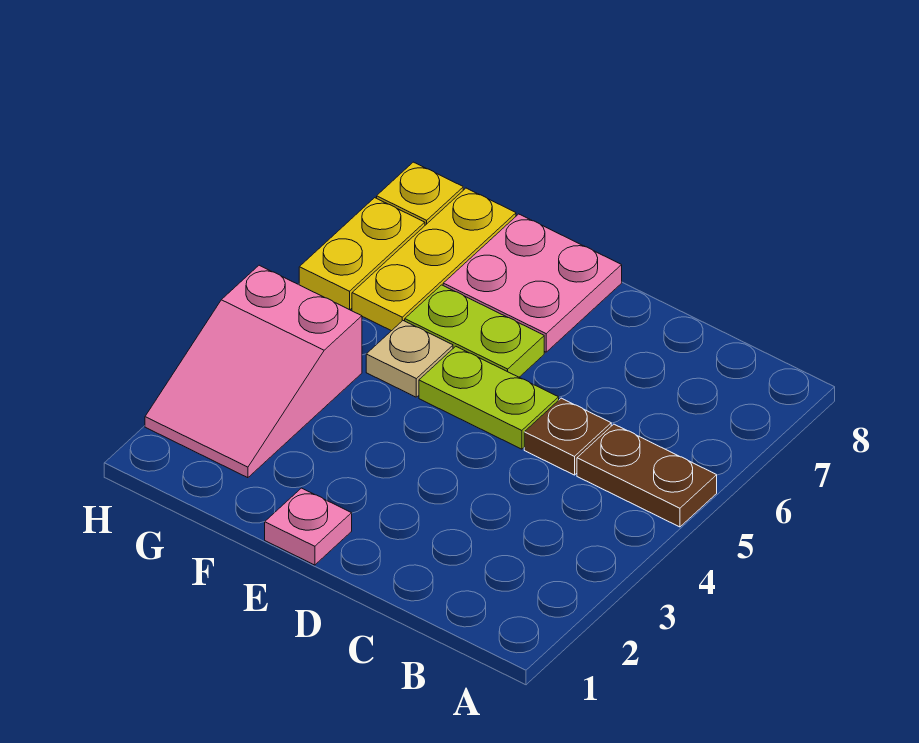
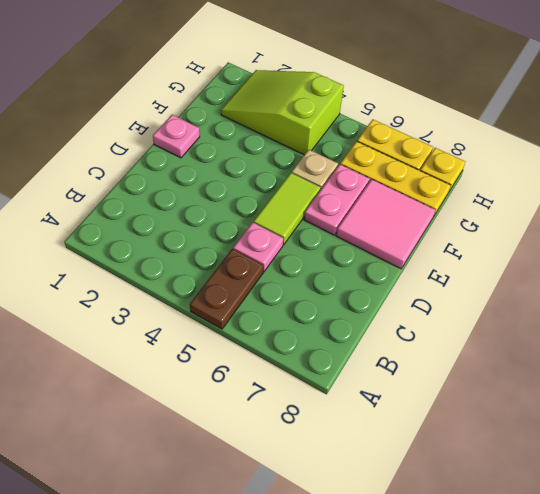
brown 1x1 plate [524,398,611,475] -> pink 1x1 plate [233,222,283,272]
lime 1x2 plate [419,346,559,449] -> lime 1x2 tile [254,173,321,245]
lime 1x2 plate [405,285,544,377] -> pink 1x2 plate [304,164,370,235]
pink 2x2 plate [443,214,622,352] -> pink 2x2 tile [336,179,435,269]
pink 2x3 slope [145,265,362,478] -> lime 2x3 slope [221,70,344,155]

